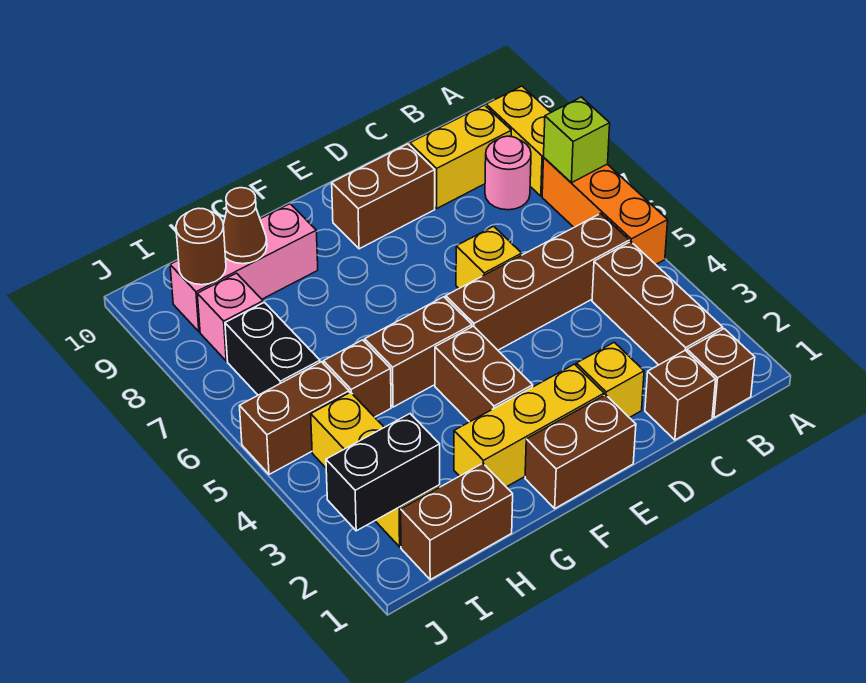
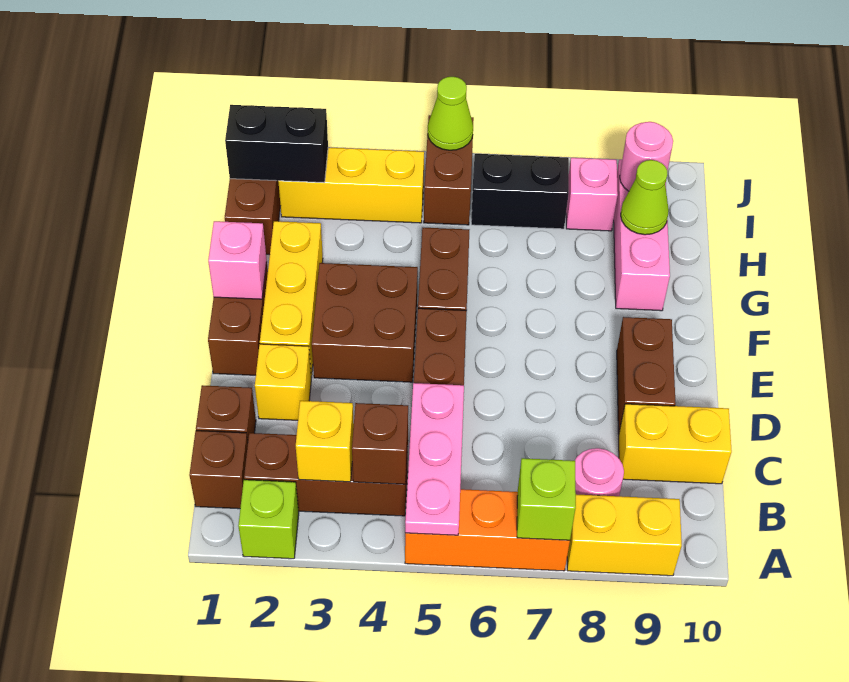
none -> lime 1x1 brick [238,480,299,559]
none -> pink 1x3 plate [405,383,464,535]
yellow 1x2 brick [410,105,511,208] -> yellow 1x2 brick turned to [619,404,732,484]
yellow 1x1 brick [456,226,522,288] -> yellow 1x1 brick moved to [296,401,354,482]
none -> pink 1x1 brick [208,221,267,299]
brown 1x2 brick [435,326,533,422] -> brown 2x2 brick [312,263,418,382]
brown 1x1 brick [323,340,391,417] -> brown 1x1 brick moved to [352,403,408,484]
brown 1x1 cone [223,188,267,264] -> lime 1x1 cone [621,160,669,235]
black 1x2 brick [326,414,440,531] -> black 1x2 brick turned to [225,105,328,183]
brown 1x1 round brick [176,208,226,285] -> pink 1x1 round brick [620,122,673,191]
none -> lime 1x1 cone [428,77,473,150]

